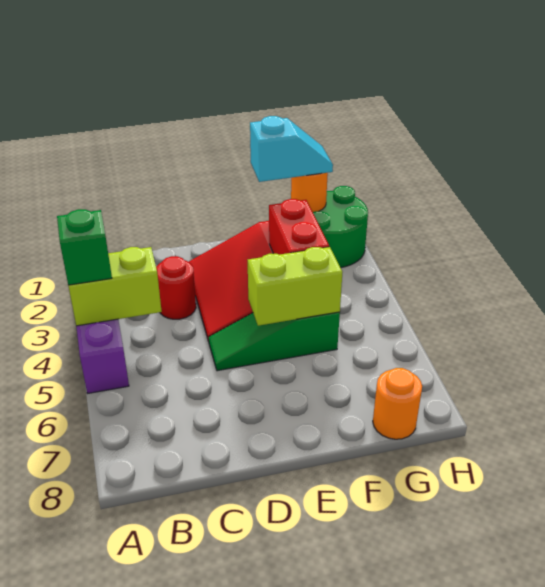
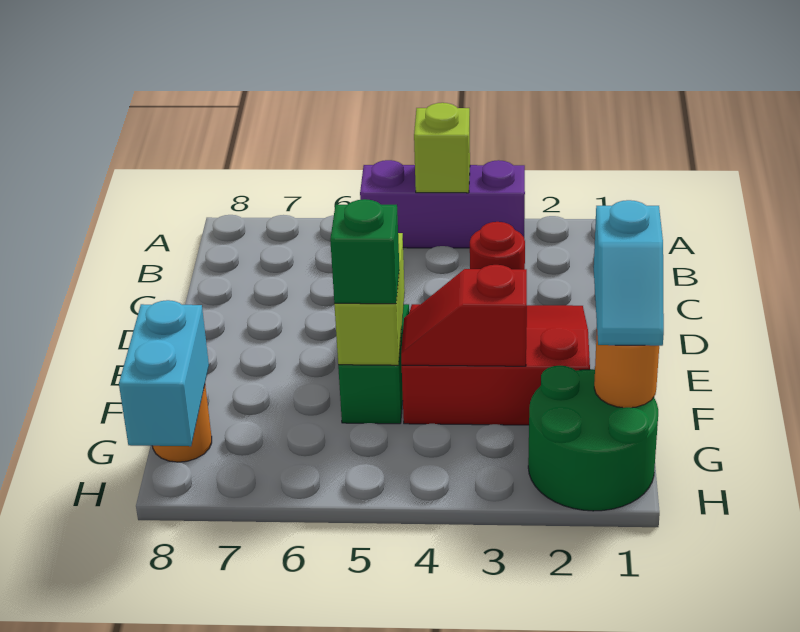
lime 1x2 brick [68,247,162,326] -> lime 1x1 brick [414,103,470,193]
green 1x1 brick [57,209,112,285] -> green 1x1 brick moved to [330,199,399,304]
red 1x2 brick [269,199,329,255] -> red 1x2 slope [401,265,527,366]
none -> cyan 1x2 brick [119,300,209,446]

